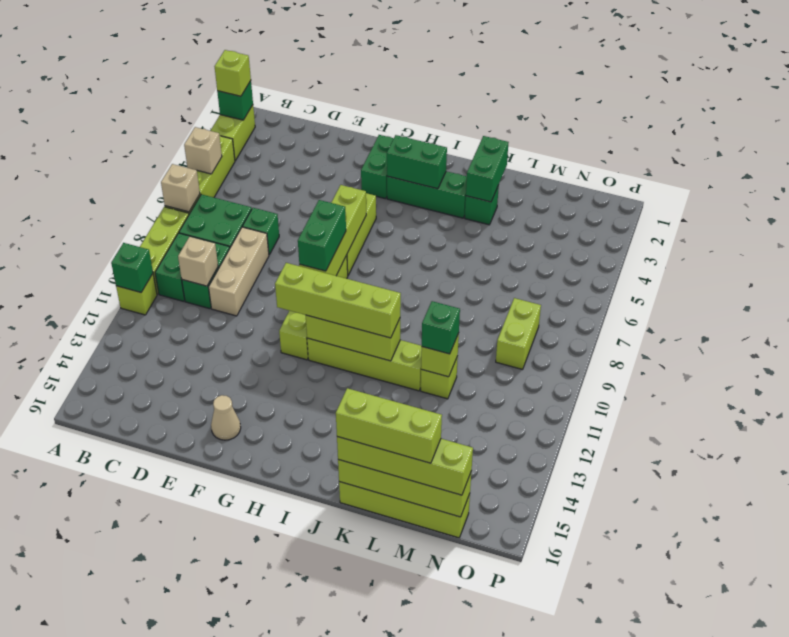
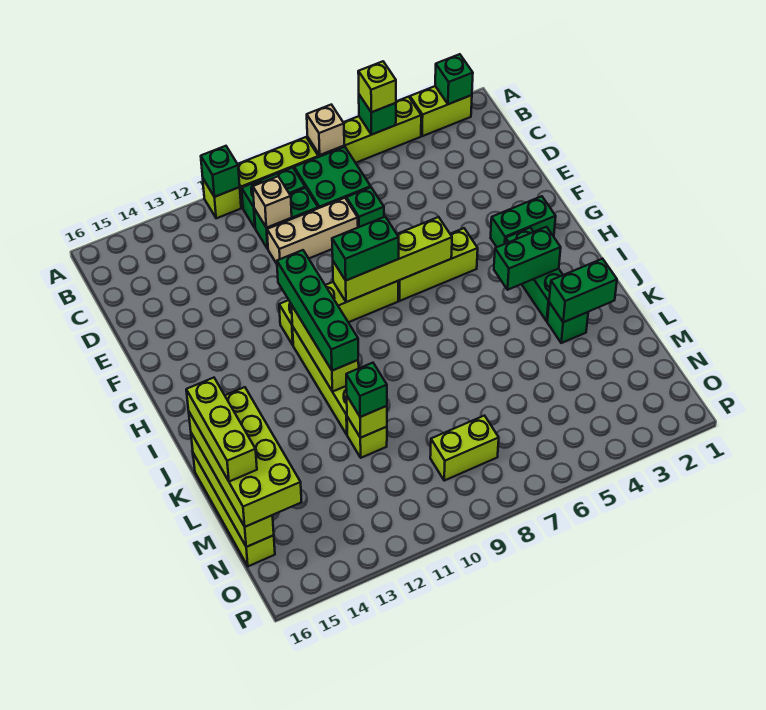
lime 1x1 brick [215,50,251,96] -> lime 1x1 brick moved to [358,61,396,112]
tan 1x1 brick [184,127,222,174] -> green 1x1 brick [359,95,396,135]
tan 1x1 cone [211,395,241,440] -> none
lime 1x4 brick [275,263,401,338] -> green 1x4 brick [277,250,358,371]
green 1x2 brick [387,135,447,189] -> green 1x2 brick turned to [494,227,561,290]
lime 1x4 brick [337,437,473,495] -> lime 2x4 brick [189,387,302,527]

